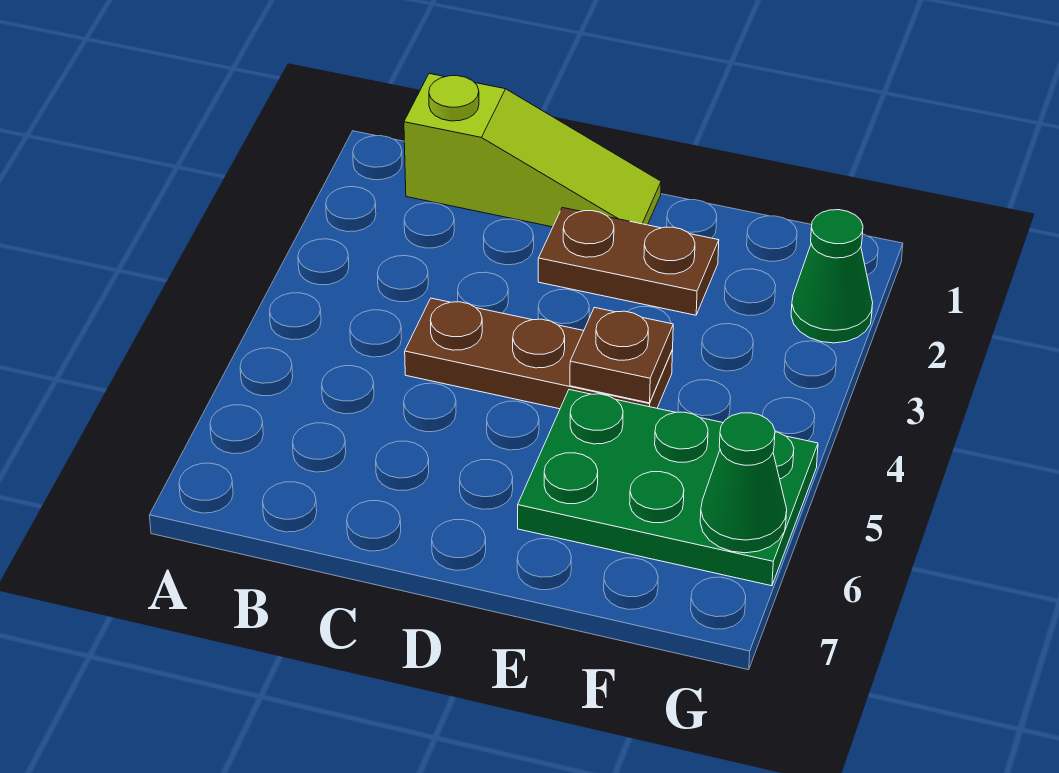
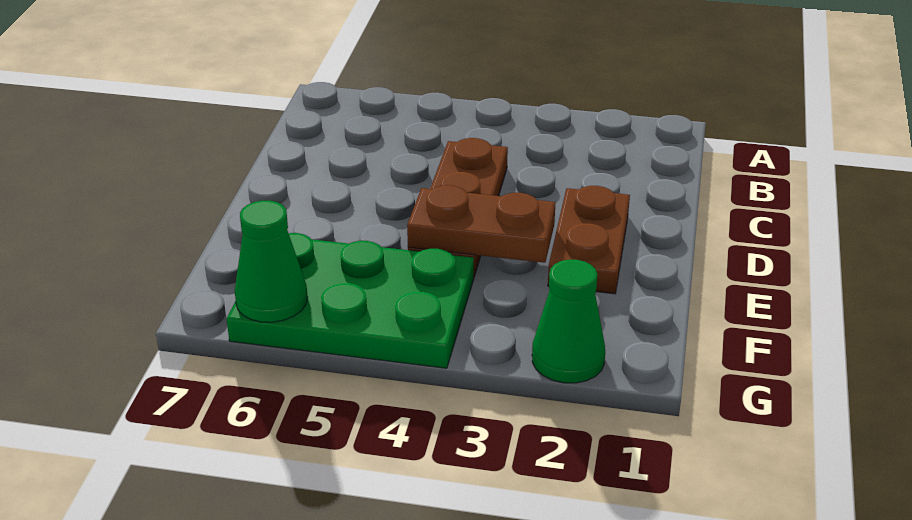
lime 1x3 slope [404,74,661,227] -> none
brown 1x1 plate [570,307,673,403] -> brown 1x2 plate [407,185,556,263]
green 2x3 plate [518,390,818,586] -> green 2x3 plate turned to [227,233,474,368]

